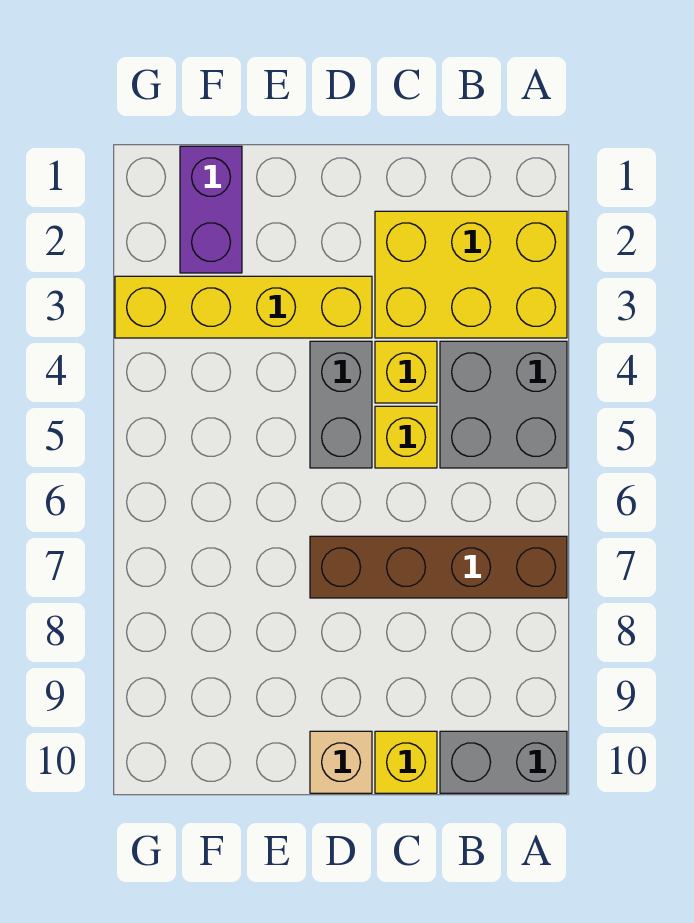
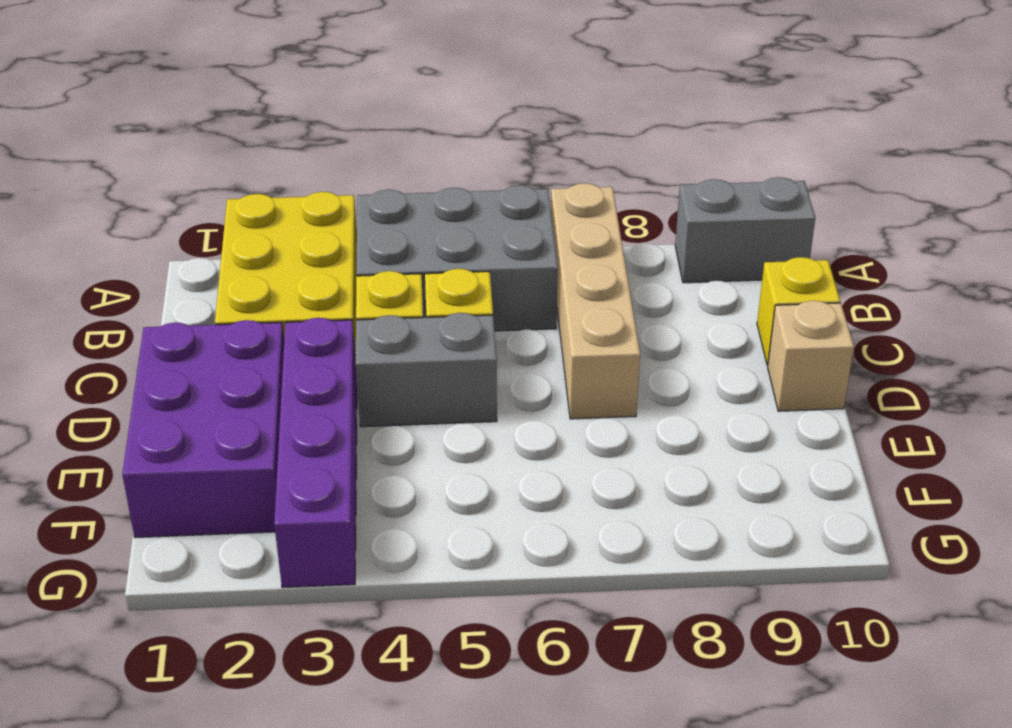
grey 2x2 brick [440,341,567,468] -> grey 2x3 brick [357,185,558,331]
brown 1x4 brick [310,536,567,598] -> tan 1x4 brick [551,183,640,419]
grey 1x2 brick [440,731,567,793] -> grey 1x2 brick turned to [675,177,815,283]
yellow 1x4 brick [115,276,372,338] -> purple 1x4 brick [274,318,357,588]
purple 1x2 brick [180,146,242,273] -> purple 2x3 brick [122,320,284,538]

